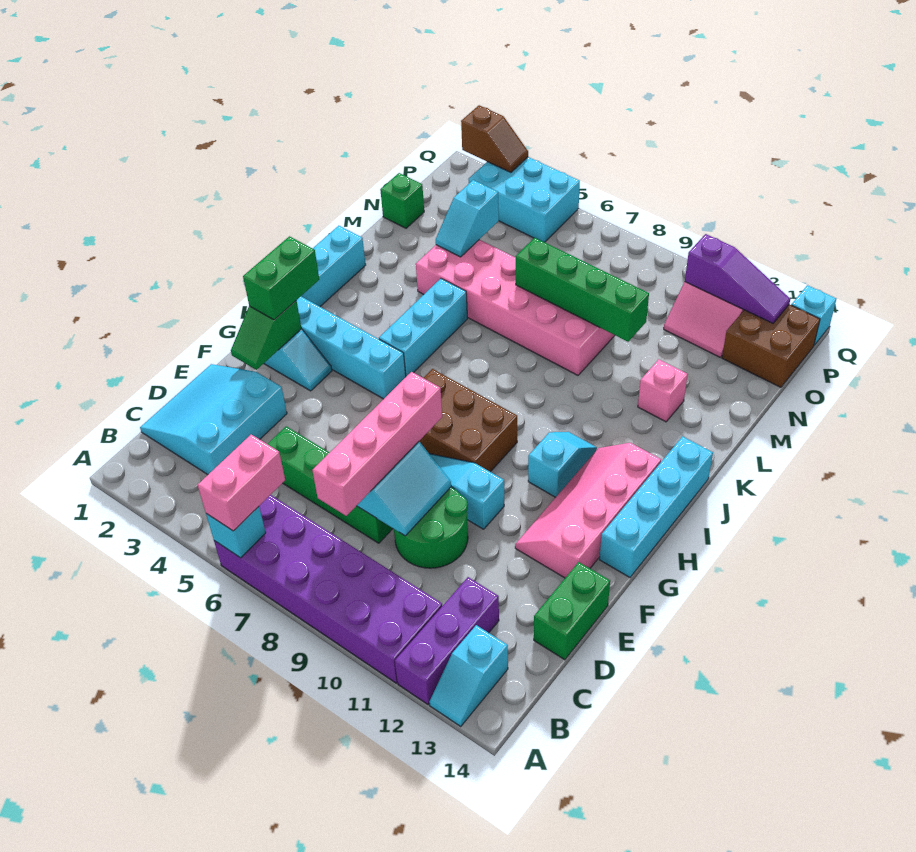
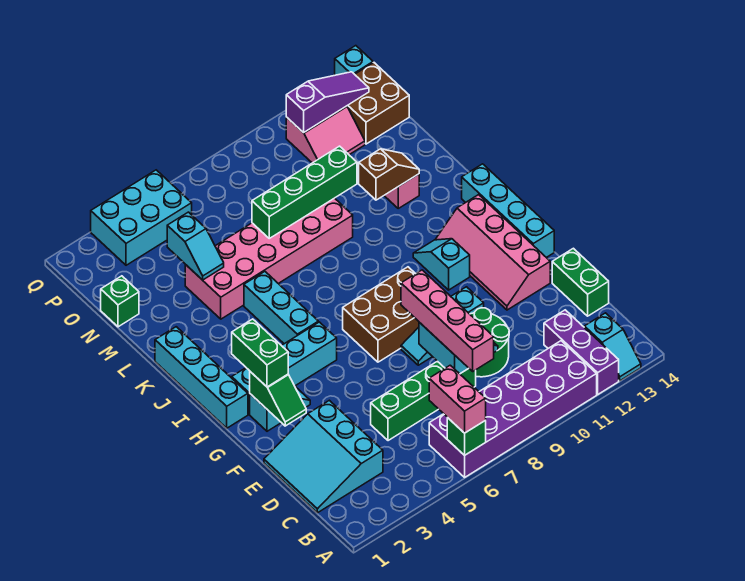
cyan 1x1 brick [206,507,266,558] -> green 1x1 brick [447,418,486,455]
brown 1x2 slope [461,105,528,172] -> brown 1x2 slope moved to [359,149,419,200]

